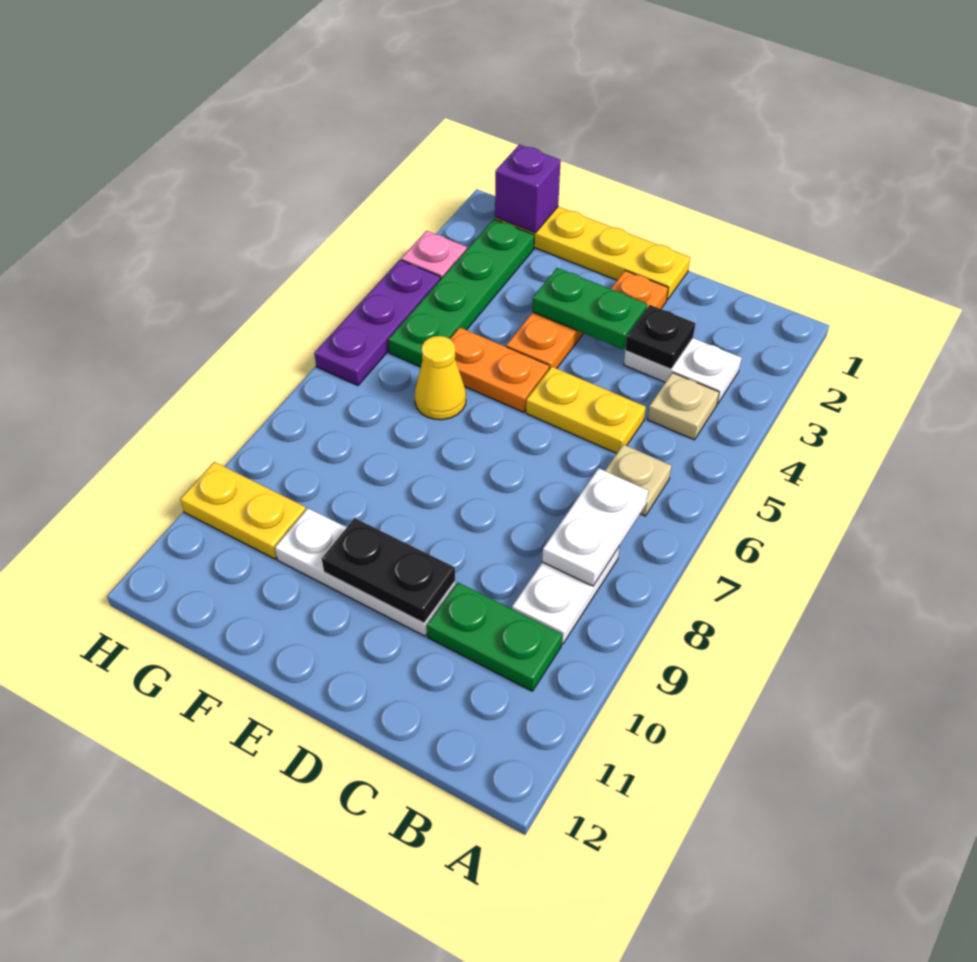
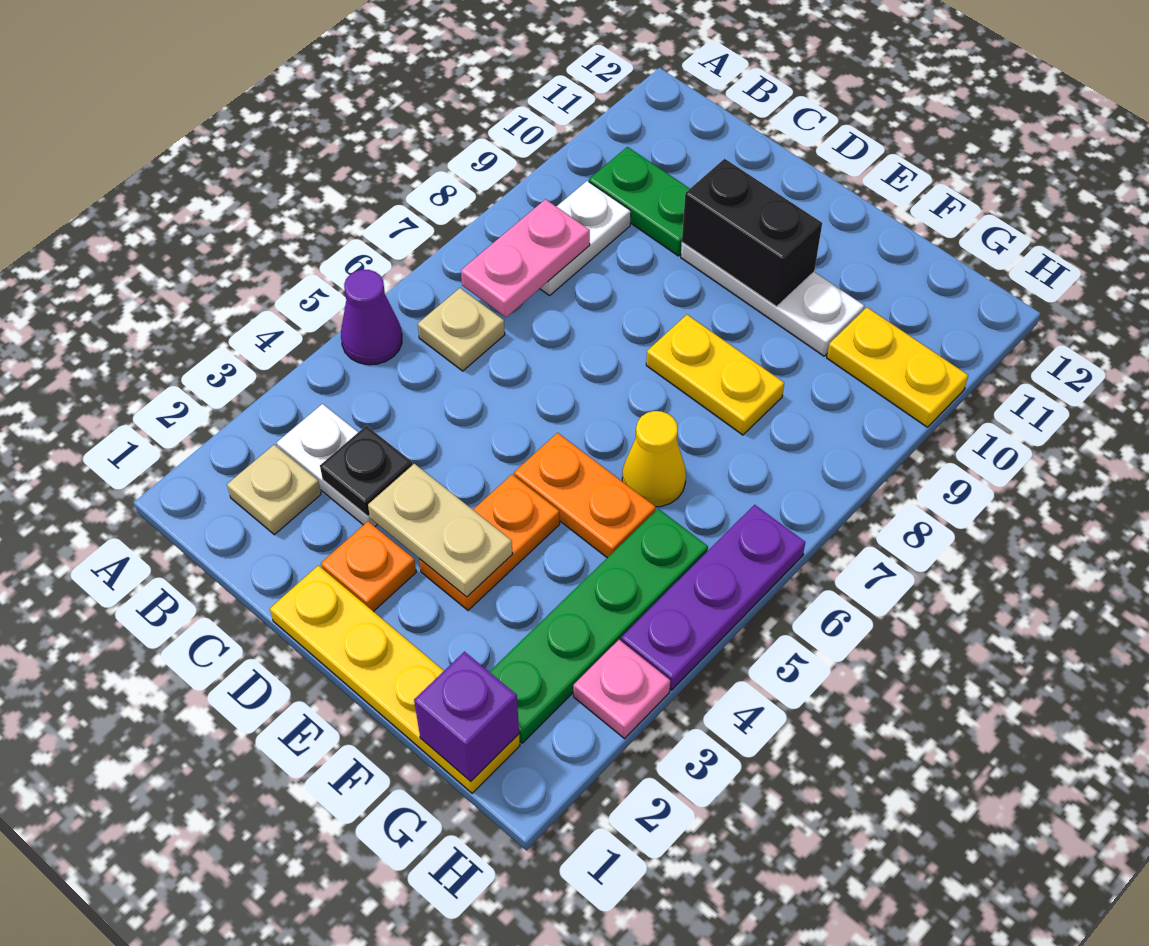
none -> purple 1x1 cone [341,270,402,365]
tan 1x1 plate [648,373,719,440] -> tan 1x1 plate moved to [227,445,321,535]
white 1x2 plate [542,468,648,586] -> pink 1x2 plate [461,199,590,317]
yellow 1x2 plate [526,367,646,453] -> yellow 1x2 plate moved to [646,315,784,435]
green 1x2 plate [532,268,647,349] -> tan 1x2 plate [368,464,513,597]
black 1x2 plate [322,518,455,623] -> black 1x2 brick [682,159,822,306]

